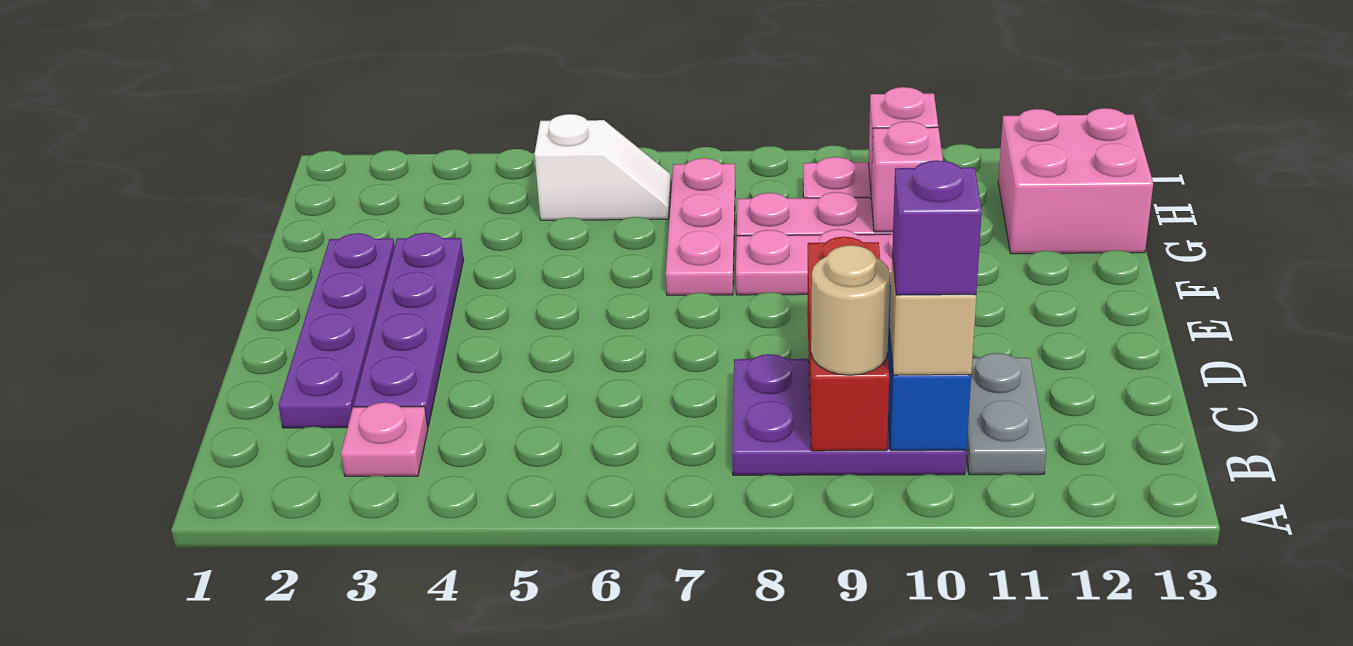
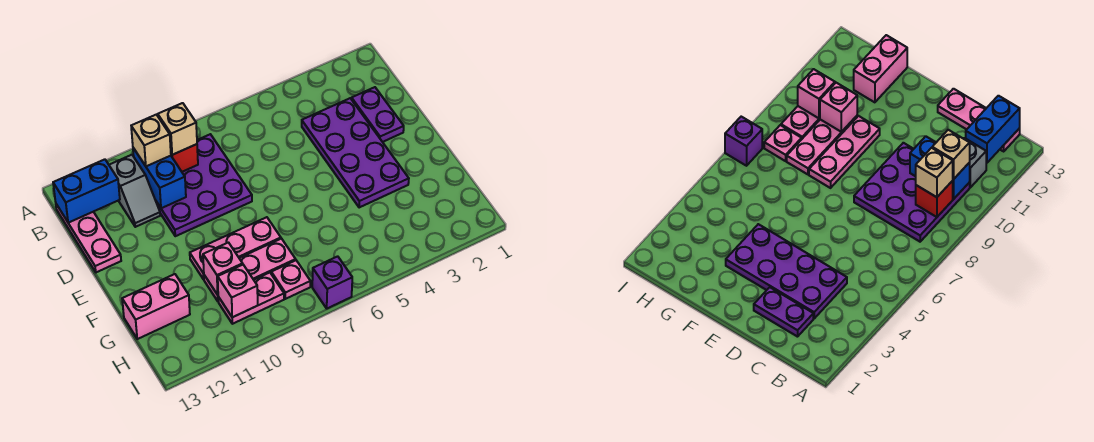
pink 1x1 plate [341,402,428,476] -> pink 1x1 plate moved to [271,260,310,299]
purple 2x3 plate [732,354,966,475] -> purple 3x3 plate [156,134,252,236]
red 1x3 brick [807,237,889,451] -> red 1x1 brick [171,144,198,172]
tan 1x1 round brick [811,245,890,375] -> tan 1x1 brick [158,103,197,155]
purple 1x1 brick [892,160,982,295] -> purple 1x1 brick moved to [312,256,352,308]
grey 1x2 plate [966,353,1046,475] -> grey 1x2 slope [109,155,160,227]
none -> blue 1x2 brick [53,159,120,223]
purple 1x4 plate [278,233,395,428] -> purple 1x2 plate [352,87,404,142]
purple 1x4 plate [354,233,464,427] -> purple 2x4 plate [302,98,409,208]
pink 1x3 plate [666,158,735,295] -> pink 1x3 plate moved to [56,204,121,272]
pink 2x2 brick [998,108,1153,254] -> pink 1x2 brick [122,274,190,339]
white 1x2 slope [535,114,671,220] -> none

